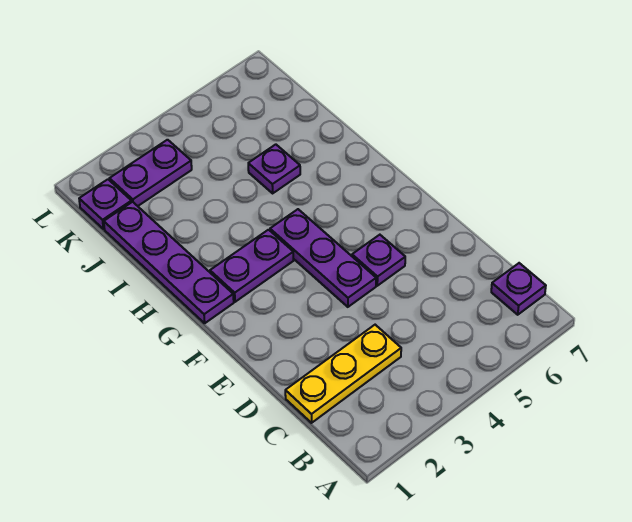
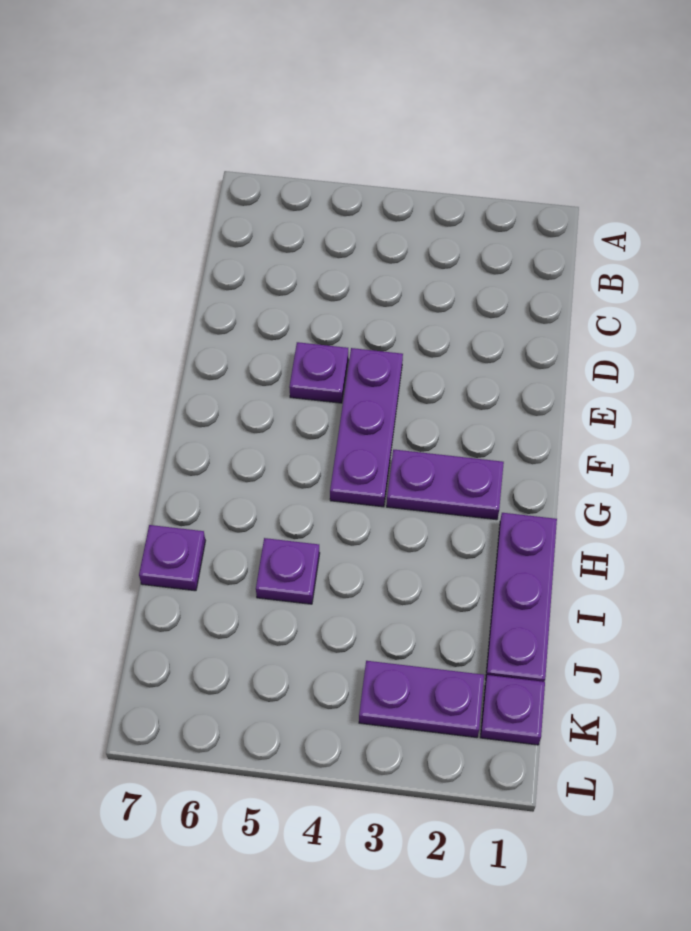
purple 1x1 plate [491,263,546,315] -> purple 1x1 plate moved to [139,525,205,591]
yellow 1x3 plate [285,325,401,423] -> none
purple 1x4 plate [104,202,234,323] -> purple 1x3 plate [486,513,557,682]

